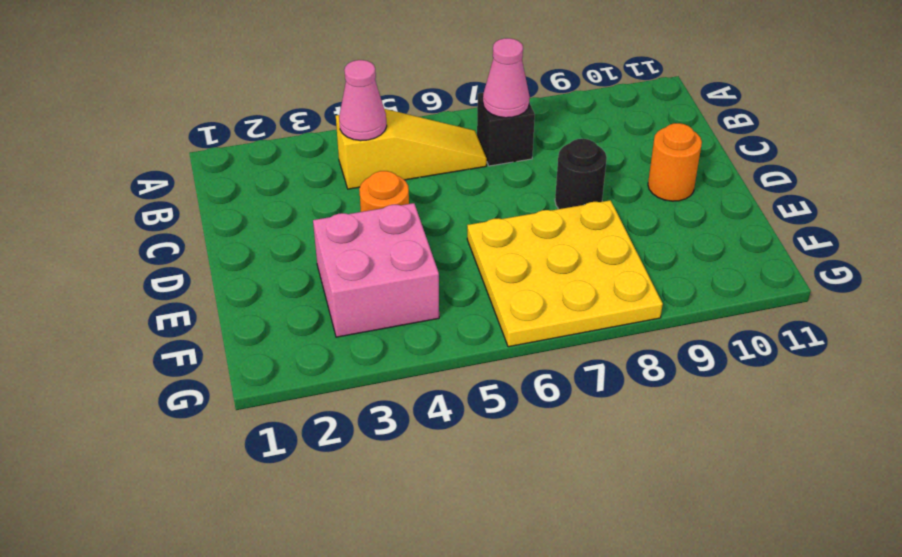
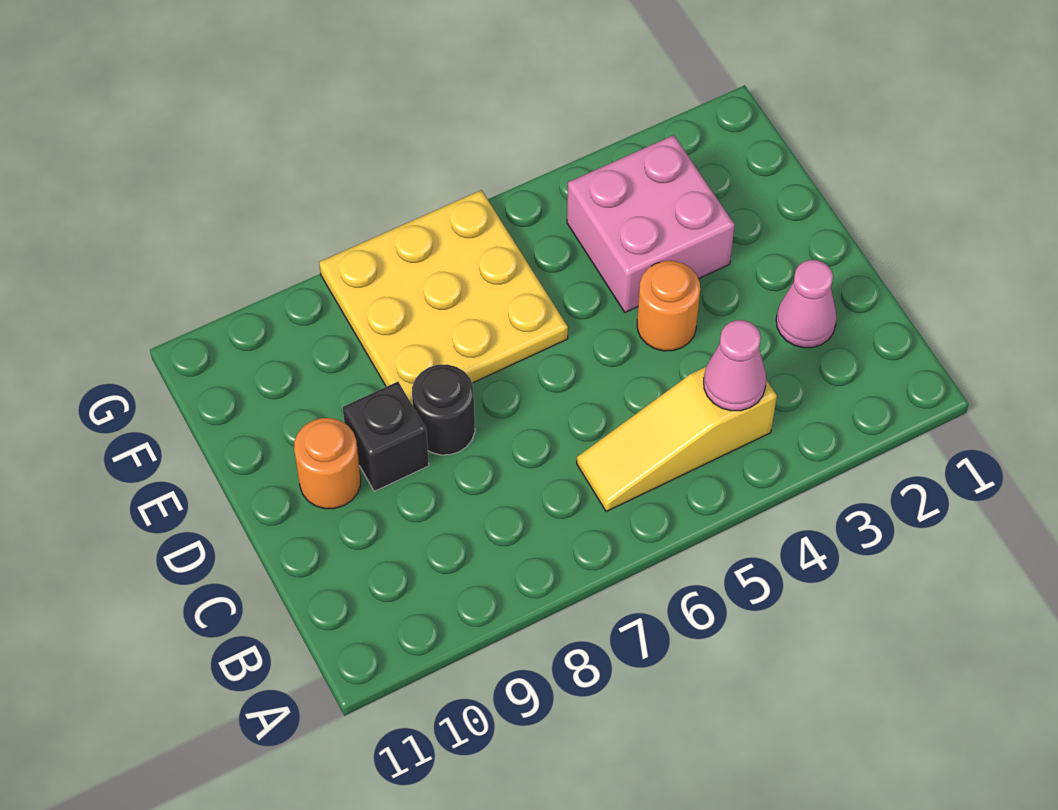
black 1x1 brick [477,93,535,166] -> black 1x1 brick moved to [343,382,429,491]
pink 1x1 cone [483,38,530,118] -> pink 1x1 cone moved to [776,260,837,348]

